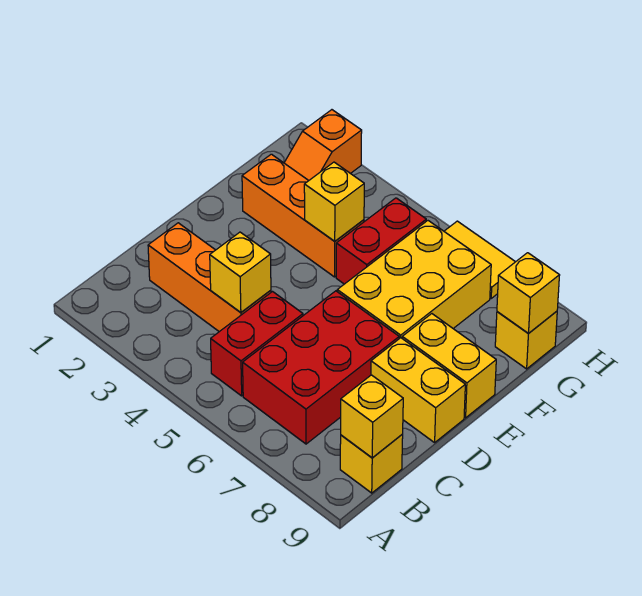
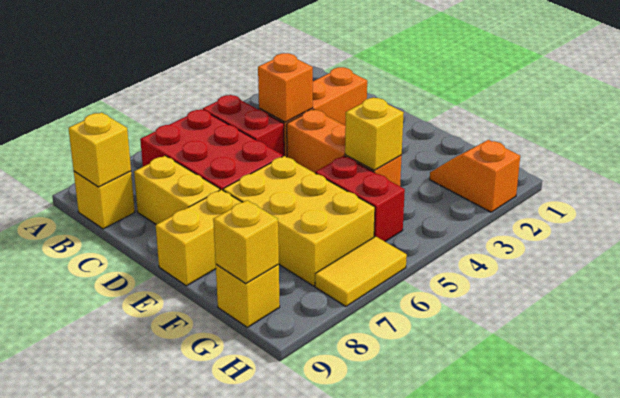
yellow 1x1 brick [210,232,271,313] -> orange 1x1 brick [258,53,313,122]
yellow 1x2 brick [371,338,465,443] -> yellow 1x2 brick turned to [134,156,220,224]
orange 1x3 brick [242,154,364,277] -> orange 1x3 brick turned to [287,110,402,186]

